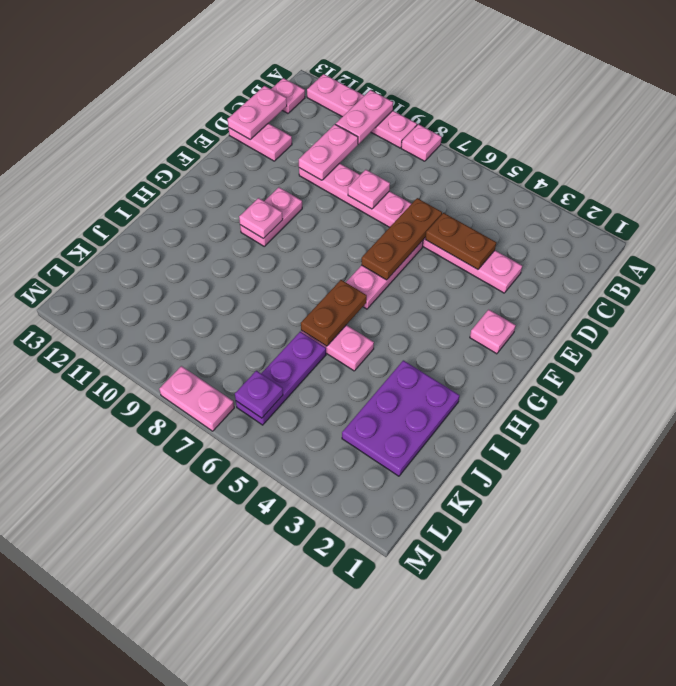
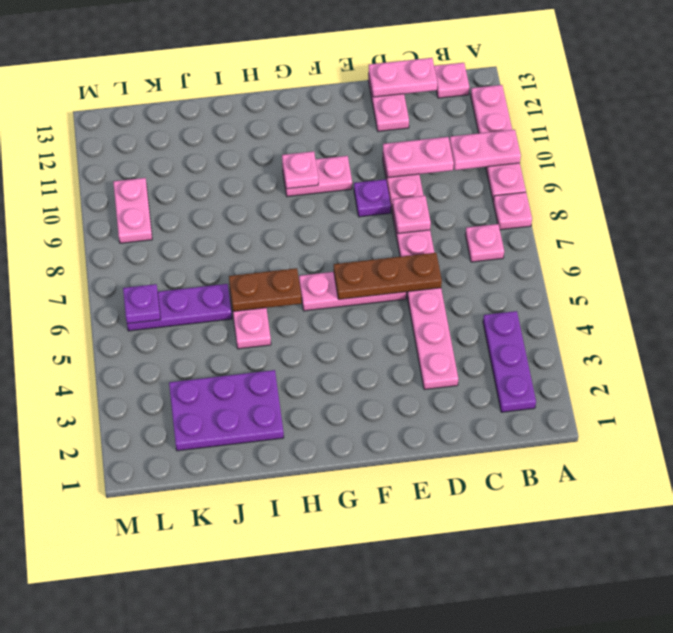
none -> purple 1x3 plate [483,311,536,412]
brown 1x2 plate [425,213,496,269] -> none
none -> purple 1x1 plate [354,179,391,217]
pink 1x1 plate [470,309,516,354] -> pink 1x1 plate moved to [465,224,504,262]
pink 1x2 plate [159,366,234,431] -> pink 1x2 plate moved to [113,178,152,243]

